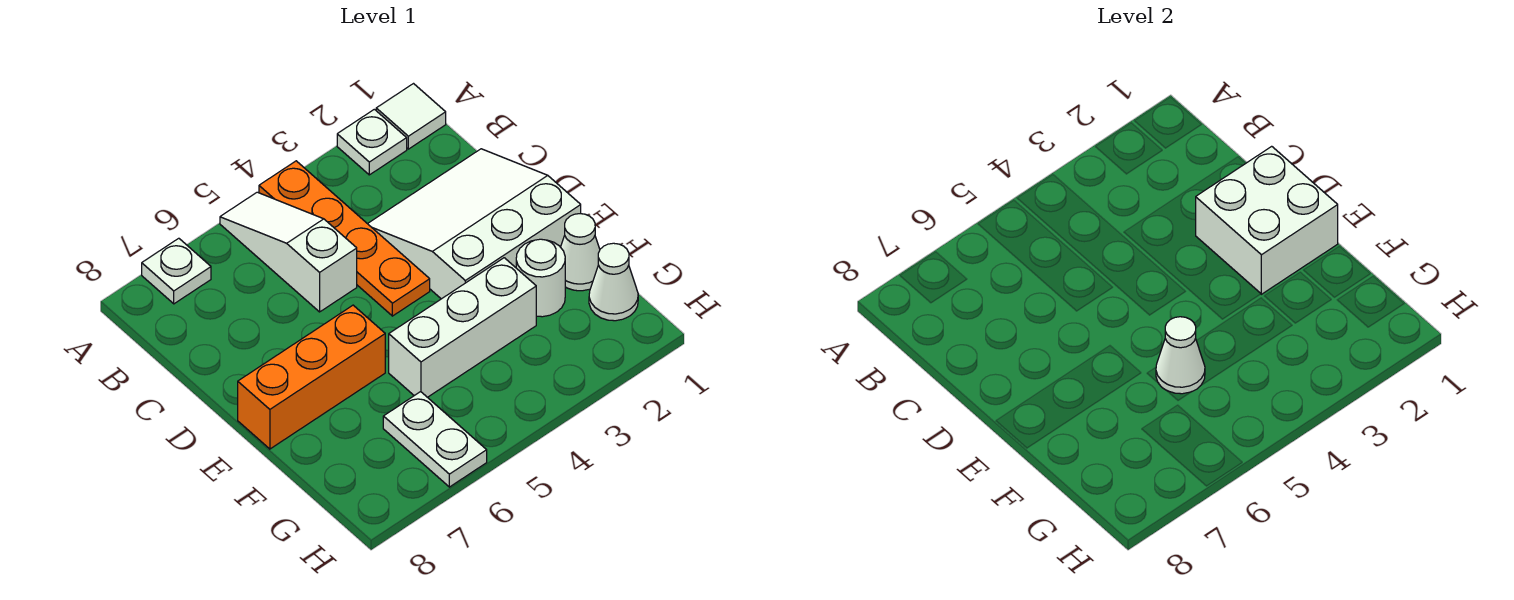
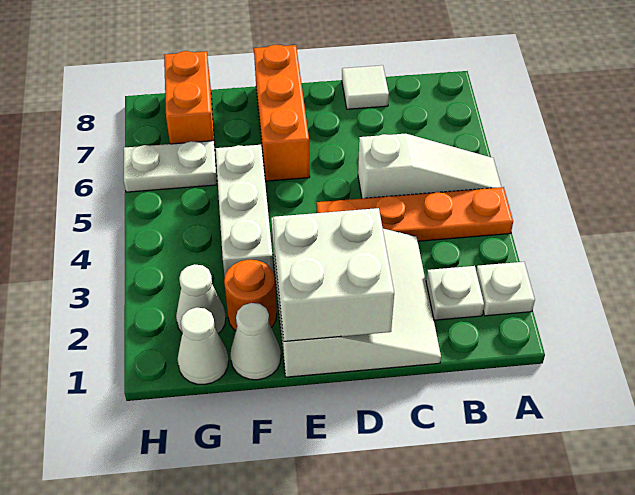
white 1x1 tile [376,84,446,149] -> white 1x1 tile moved to [342,65,389,109]
white 1x1 plate [142,238,211,304] -> white 1x1 plate moved to [426,266,484,320]
white 1x1 round brick [516,239,565,317] -> orange 1x1 round brick [224,260,277,331]
white 1x1 cone [1156,317,1205,394] -> white 1x1 cone moved to [176,264,226,334]
none -> orange 1x2 brick [164,51,215,147]

